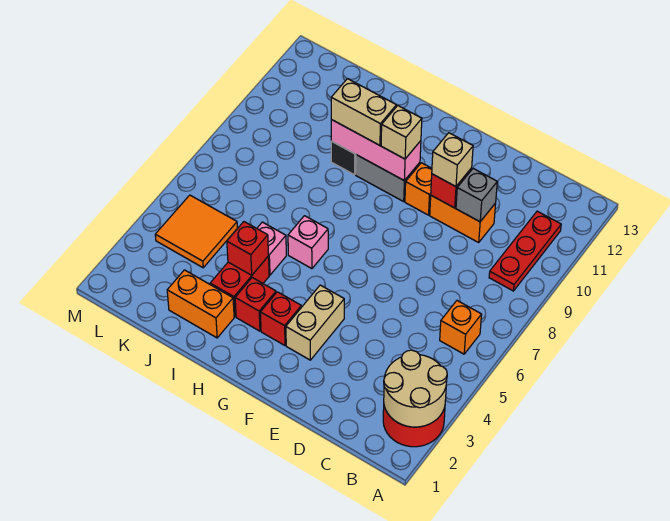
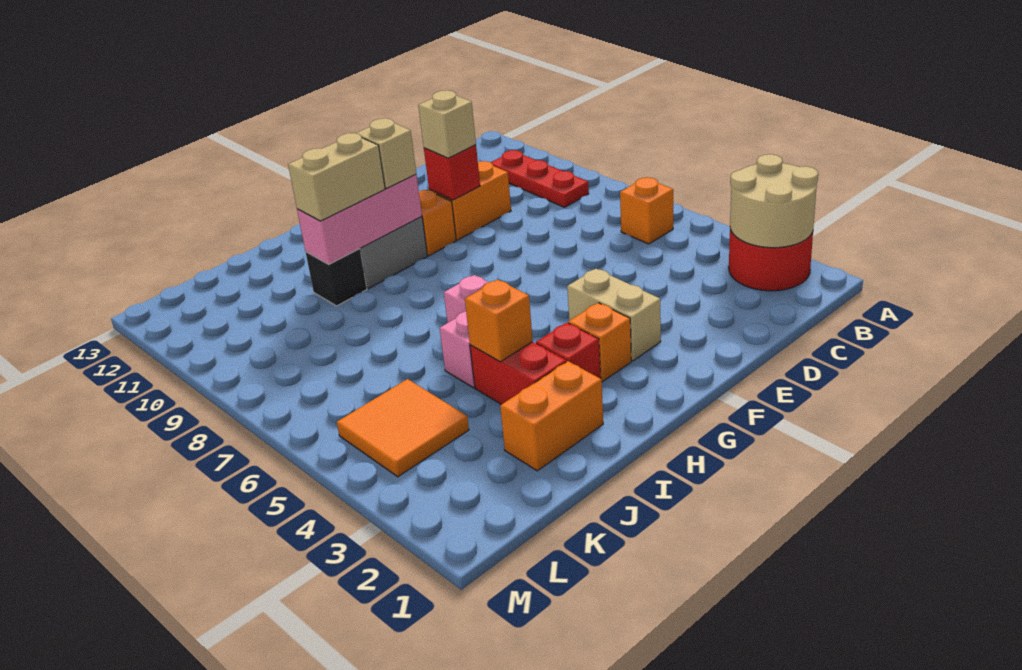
grey 1x1 brick [456,169,497,222] -> none
red 1x1 brick [260,292,301,345] -> orange 1x1 brick [568,303,631,382]
red 1x1 brick [227,222,268,275] -> orange 1x1 brick [465,280,533,362]

